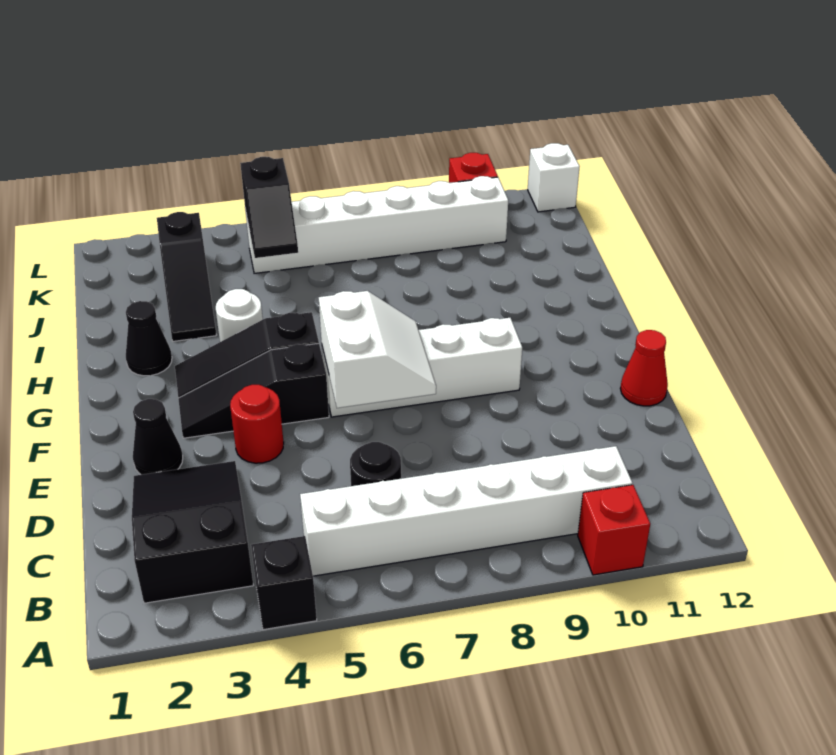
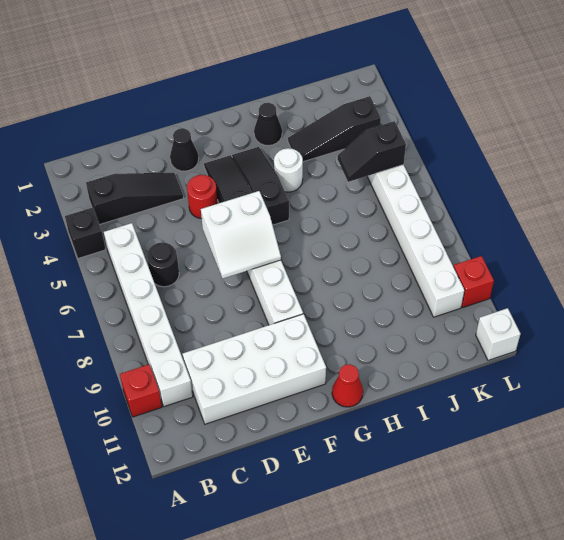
black 2x3 slope [132,461,253,603] -> black 1x3 slope [86,173,183,224]
none -> white 2x4 brick [183,314,326,424]
red 1x1 cone [620,330,668,406] -> red 1x1 cone moved to [332,364,363,407]

